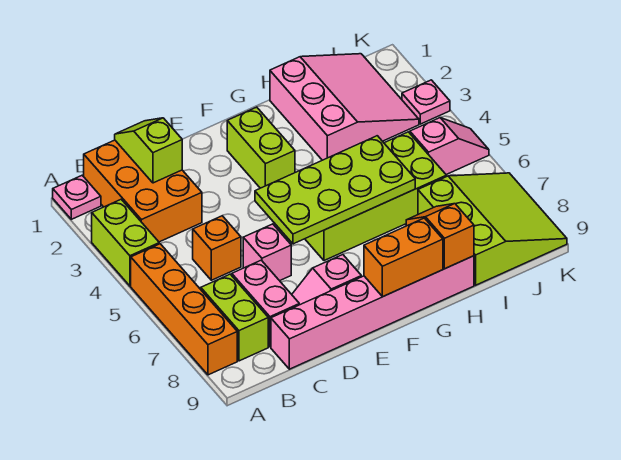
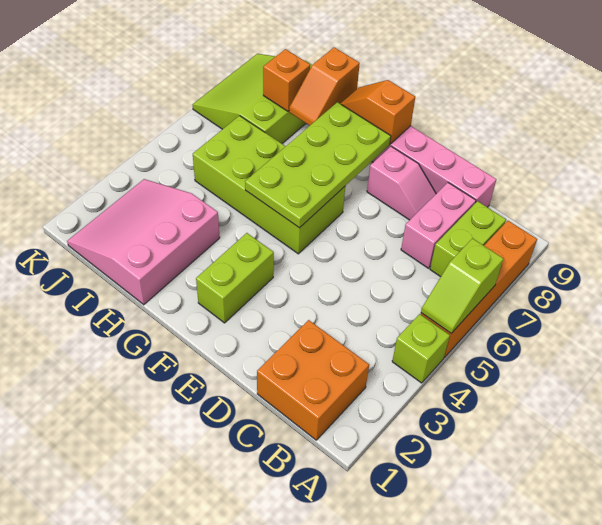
pink 1x1 plate [53,176,101,219] -> none
lime 1x2 brick [92,199,159,286] -> lime 1x1 brick [392,314,450,383]
orange 2x3 brick [84,140,202,242] -> orange 2x2 brick [257,320,369,440]
lime 1x2 slope [115,118,182,183] -> lime 1x2 slope moved to [421,238,503,333]
orange 1x1 brick [193,216,241,280] -> orange 1x1 brick moved to [263,49,310,111]
pink 1x1 brick [243,224,291,281] -> none
lime 2x4 plate [255,136,415,244] -> lime 2x4 plate turned to [245,102,391,228]
orange 1x2 brick [364,218,443,297] -> orange 1x2 slope [340,80,415,144]
pink 1x2 slope [410,118,489,175] -> none
pink 1x1 plate [402,80,450,124] -> none

